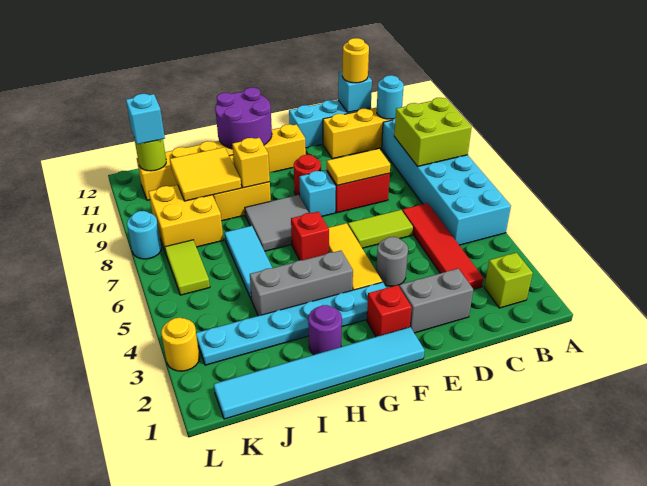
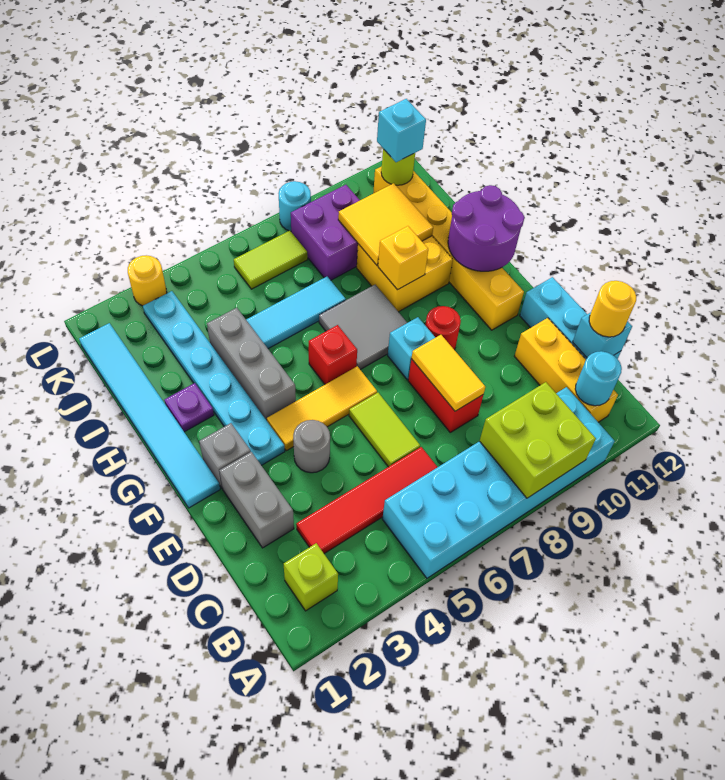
red 1x1 brick [367,285,412,337] -> grey 1x1 brick [199,423,251,488]
purple 1x1 round brick [308,305,342,355] -> purple 1x1 plate [164,383,214,432]
yellow 2x2 brick [149,185,223,253] -> purple 2x2 brick [291,185,360,280]

